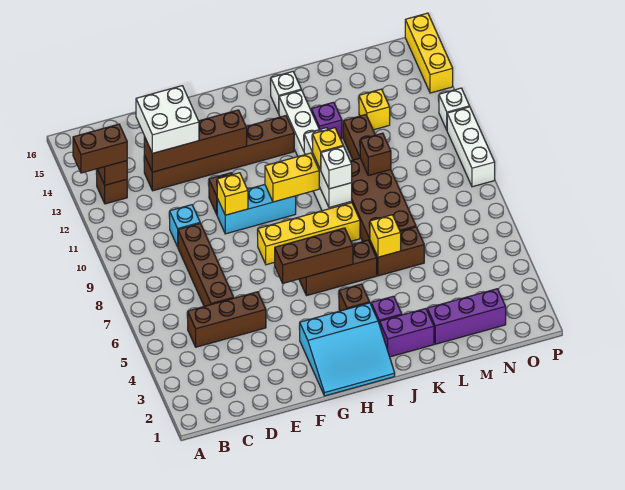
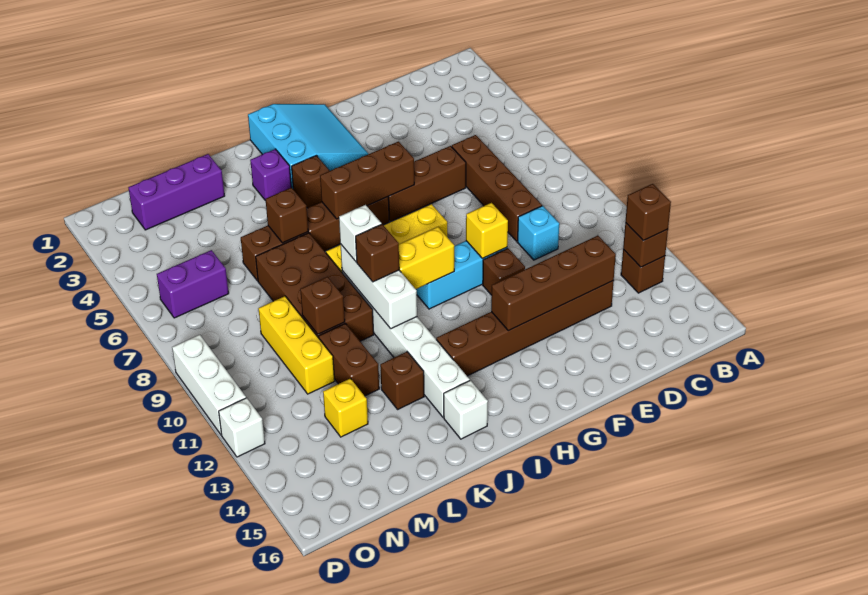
brown 1x2 brick [73,124,127,173] -> brown 1x1 brick [625,184,671,241]
brown 1x3 brick [188,292,266,347] -> brown 1x3 brick moved to [388,146,466,222]
white 2x2 brick [136,86,199,153] -> none
cyan 3x3 slope [299,303,395,396] -> cyan 3x3 slope turned to [248,104,368,189]
purple 1x2 brick [380,309,434,357] -> purple 1x2 brick moved to [157,250,229,318]
yellow 1x1 brick [313,128,343,170] -> brown 1x1 brick [356,224,399,282]
yellow 1x1 brick [370,215,401,257] -> brown 1x1 brick [266,188,308,243]
purple 1x1 brick [311,102,342,139] -> brown 1x1 brick [380,352,424,409]
yellow 1x3 brick [405,13,453,93] -> yellow 1x3 brick moved to [258,296,335,394]

